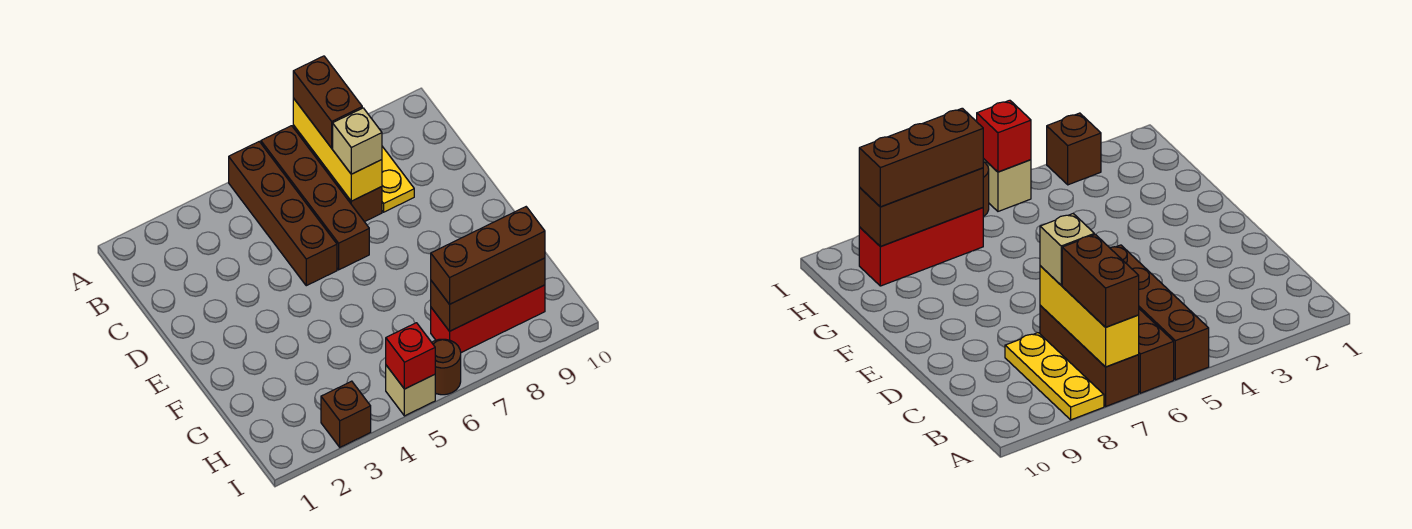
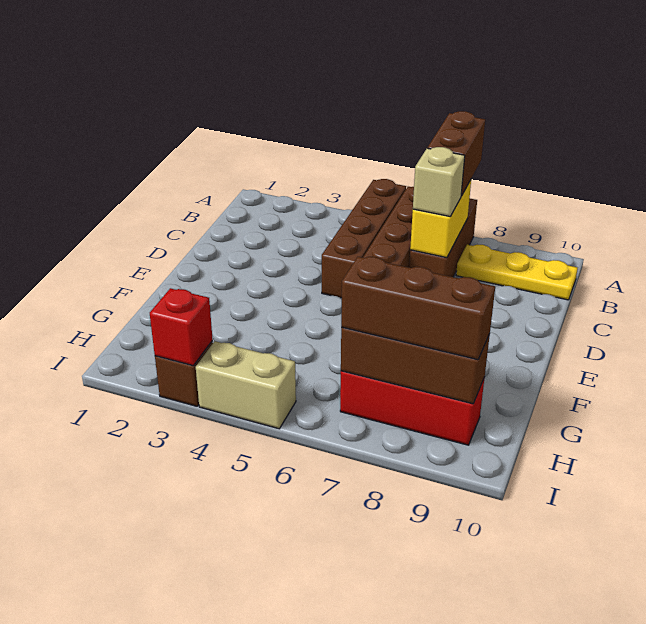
yellow 1x3 brick [293,98,382,201] -> yellow 1x2 brick [410,180,471,258]
yellow 1x3 plate [382,146,414,212] -> yellow 1x3 plate turned to [456,244,578,300]
tan 1x1 brick [386,365,435,416] -> tan 1x2 brick [196,341,296,429]
red 1x1 brick [386,323,435,389] -> red 1x1 brick moved to [150,288,213,366]
brown 1x1 round brick [432,339,461,395] -> none

